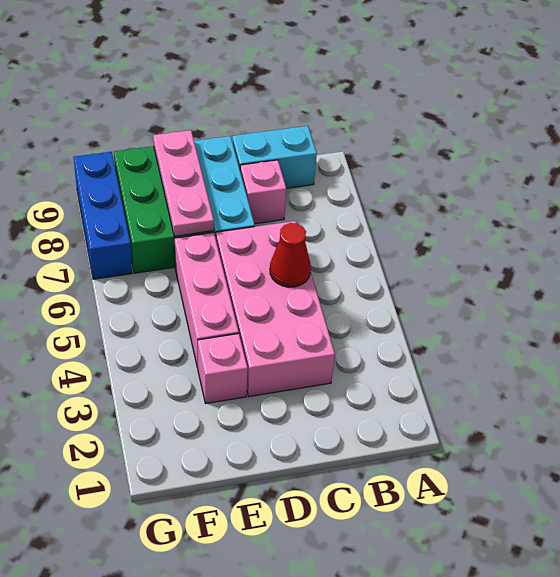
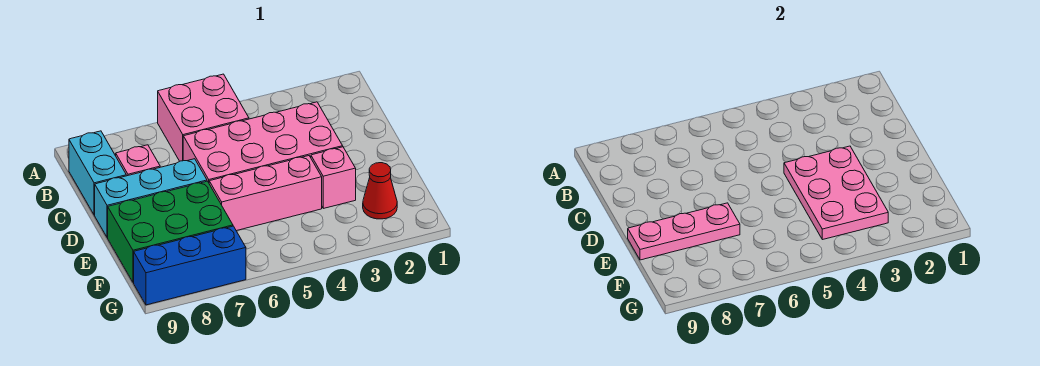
none -> pink 2x2 brick [158,74,249,161]
red 1x1 cone [270,223,311,287] -> red 1x1 cone moved to [363,163,397,219]
none -> pink 2x3 plate [784,146,888,240]

